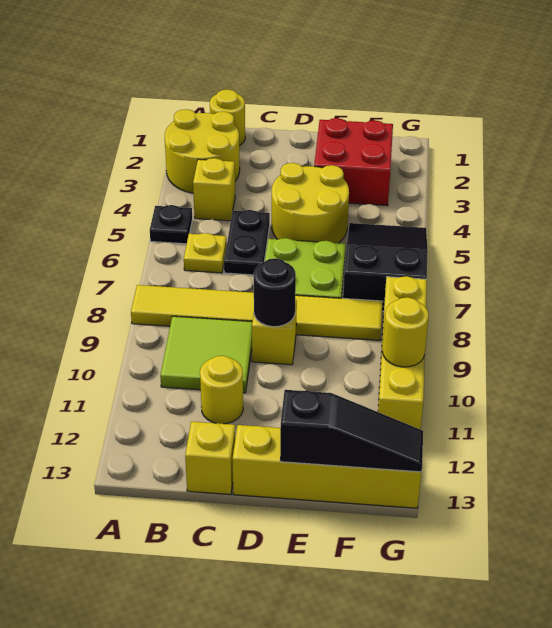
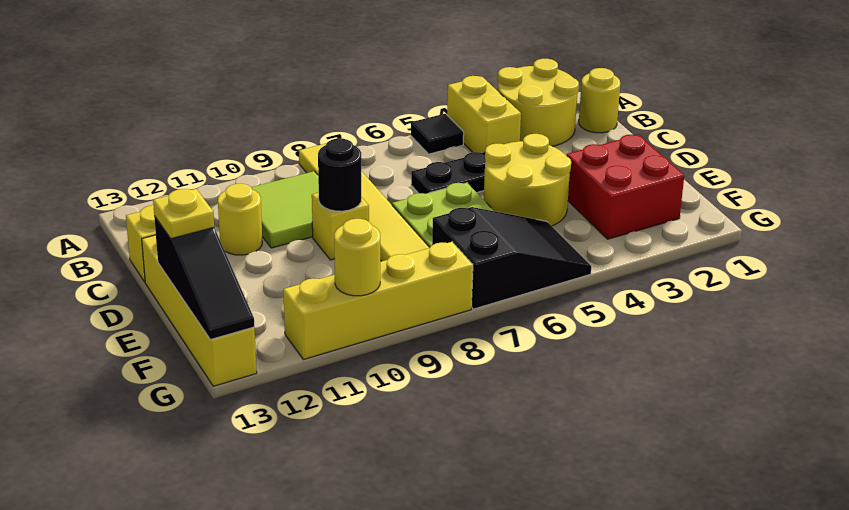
black 1x1 plate [150,205,192,244] -> black 1x1 tile [411,114,464,154]
yellow 1x1 brick [193,158,235,221] -> yellow 1x2 brick [447,76,521,153]
yellow 1x1 plate [184,233,227,273] -> yellow 1x1 plate moved to [153,189,214,239]

